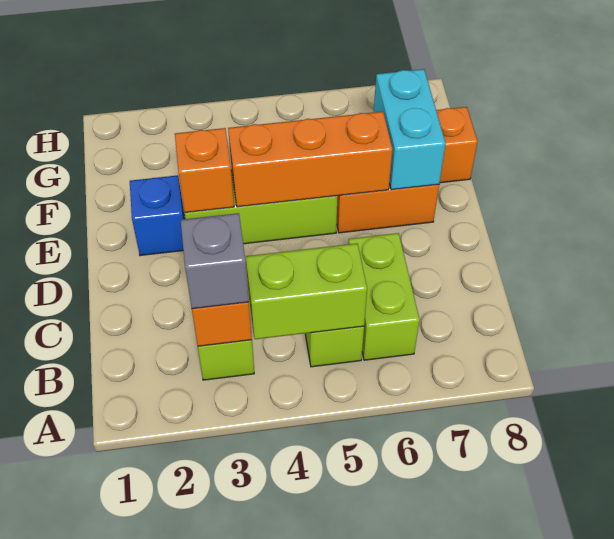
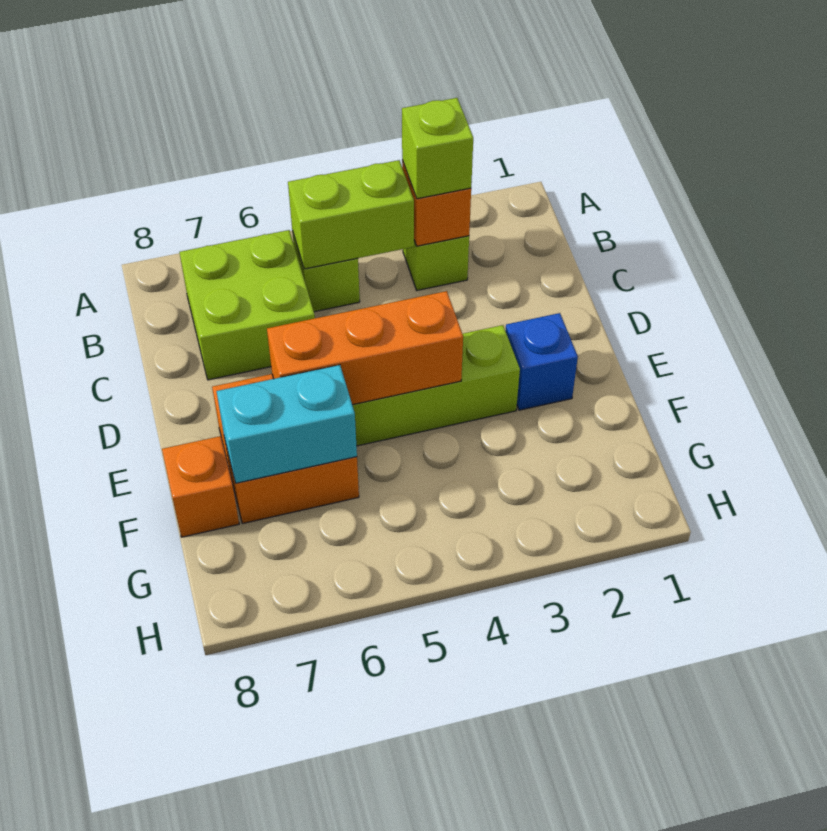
grey 1x1 brick [181,213,249,309] -> lime 1x1 brick [402,98,473,199]
lime 1x2 brick [349,233,420,360] -> lime 2x2 brick [179,230,315,380]
orange 1x1 brick [175,128,234,213] -> none
cyan 1x2 brick [374,69,446,190] -> cyan 1x2 brick turned to [217,365,357,483]

